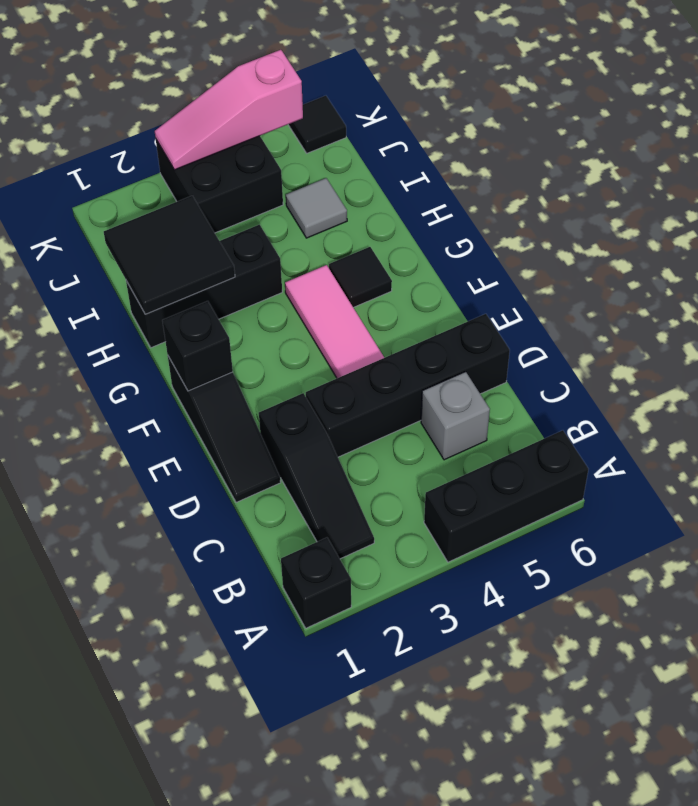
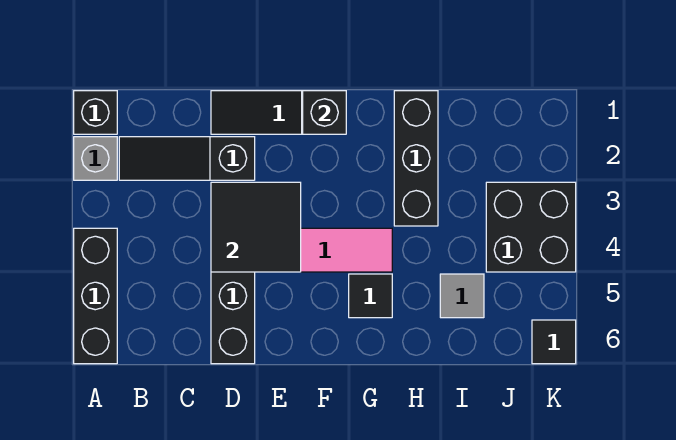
grey 1x1 brick [421,372,490,460] -> grey 1x1 brick moved to [74,137,117,180]
black 2x2 tile [104,196,235,314] -> black 2x2 tile moved to [211,182,301,272]
pink 1x3 slope [155,50,303,170] -> none

